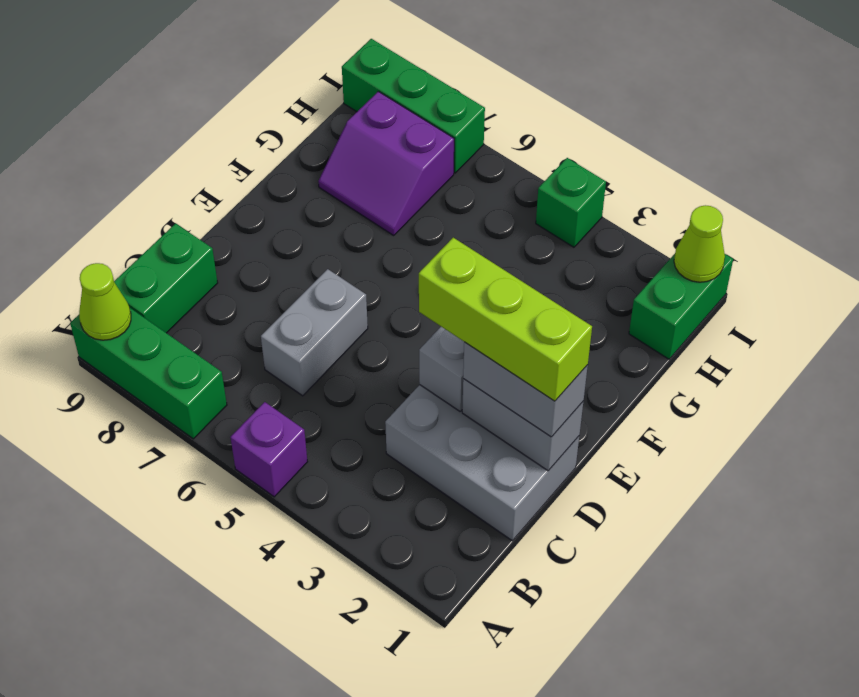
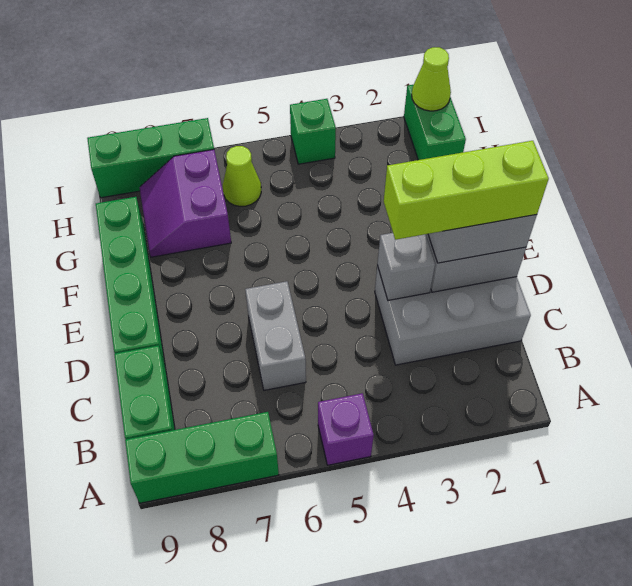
lime 1x1 cone [79,263,131,340] -> lime 1x1 cone moved to [223,146,261,206]
none -> green 1x4 brick [96,197,165,365]
purple 2x2 slope [318,91,454,235] -> purple 2x2 slope turned to [140,150,231,257]

